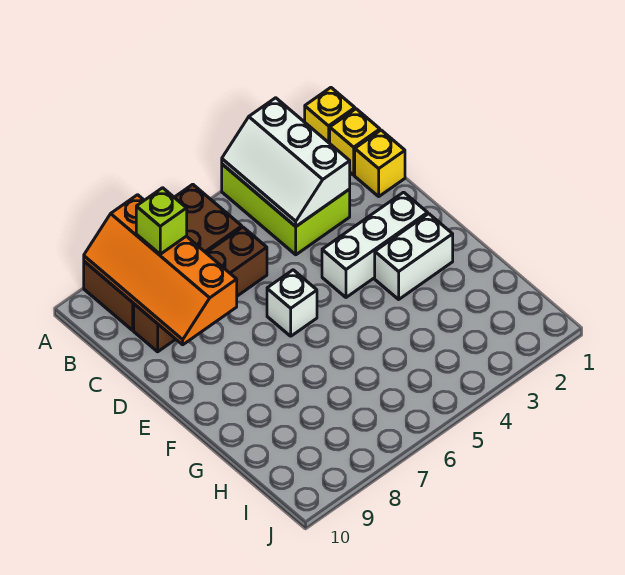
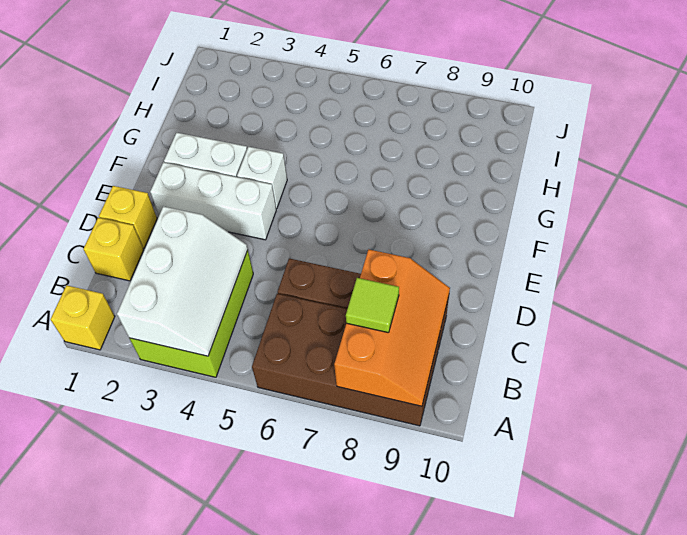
orange 2x4 slope [84,195,237,345] -> orange 2x3 slope [334,249,450,406]
yellow 1x1 brick [330,109,380,175] -> yellow 1x1 brick moved to [99,186,157,248]
lime 1x1 brick [136,188,187,254] -> lime 1x1 tile [346,278,399,333]
white 1x1 brick [267,270,317,336] -> white 1x1 brick moved to [237,147,287,209]

